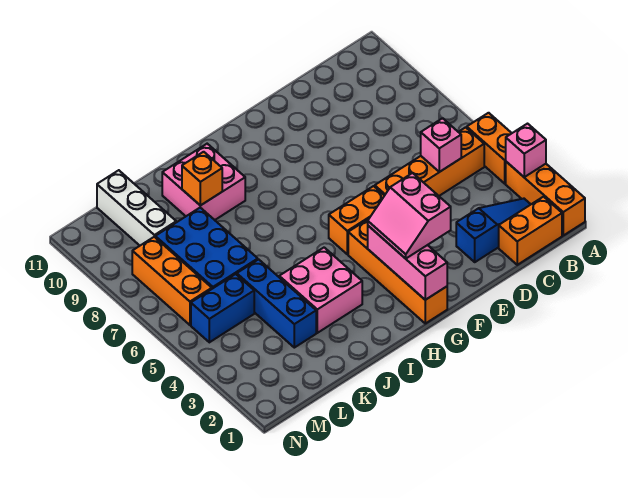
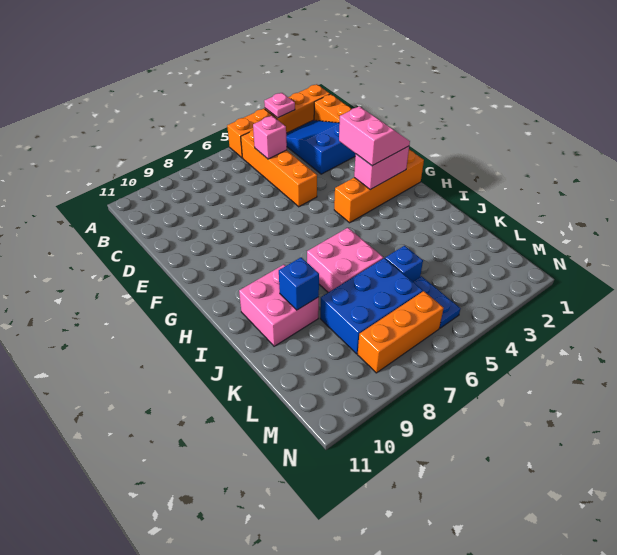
pink 1x1 brick [506,124,546,177] -> pink 1x1 plate [264,93,295,118]
blue 1x3 slope [456,199,531,262] -> blue 2x3 slope [286,120,356,174]
pink 2x2 slope [368,173,451,259] -> pink 2x2 slope turned to [339,107,410,166]
orange 1x2 brick [329,186,384,254] -> none
pink 1x3 brick [368,226,447,300] -> pink 1x2 brick [354,146,409,190]
pink 2x2 brick [279,248,362,333] -> pink 2x2 brick moved to [307,228,383,292]
orange 1x1 brick [182,152,222,206] -> blue 1x1 brick [279,257,319,310]
blue 1x3 brick [237,259,316,348] -> blue 1x1 brick [385,246,423,281]
blue 1x2 brick [191,274,254,342] -> blue 1x2 plate [413,276,460,328]
white 1x3 brick [97,170,176,245] -> none

